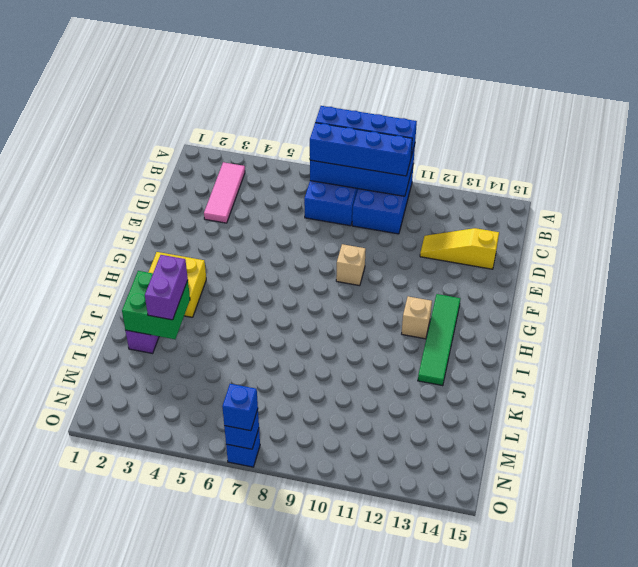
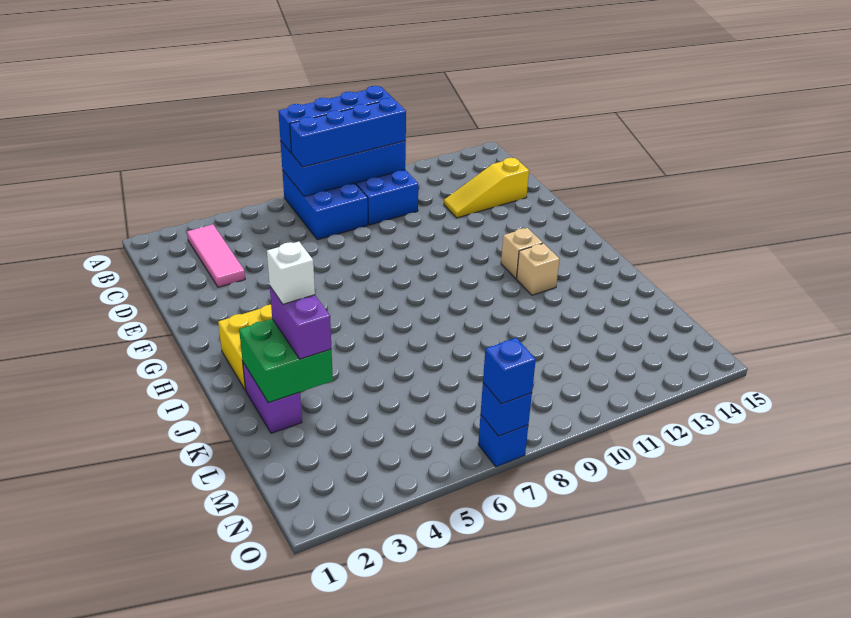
tan 1x1 brick [336,244,366,286] -> tan 1x1 brick moved to [517,243,560,295]
green 1x4 tile [418,294,461,386] -> none
none -> white 1x1 brick [267,241,315,304]

